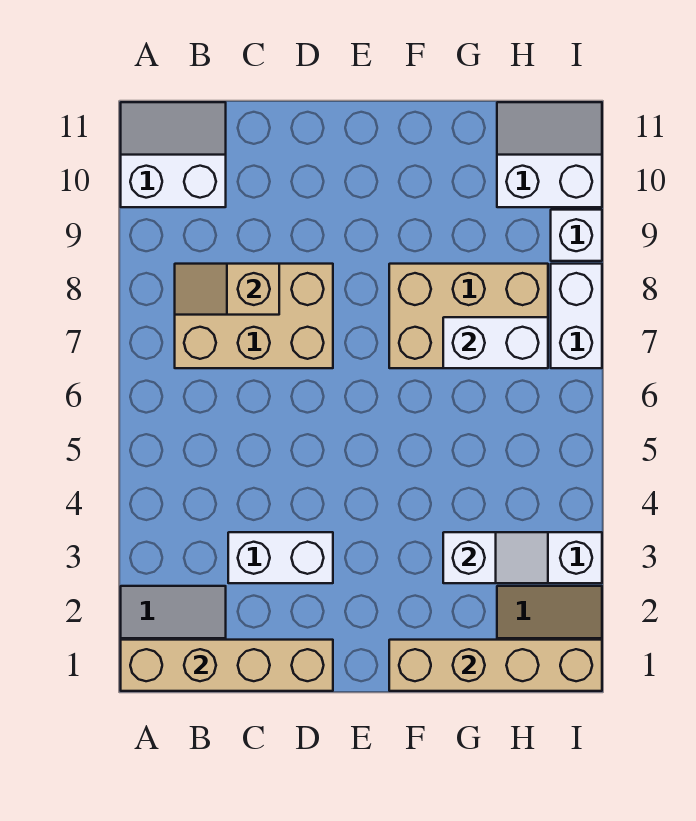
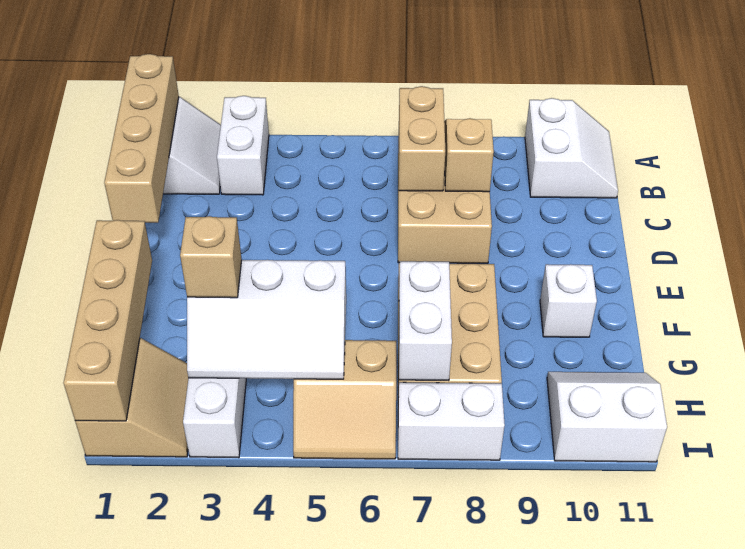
none -> tan 1x2 brick [399,86,445,191]
white 1x2 brick [228,532,333,583] -> white 1x2 brick moved to [217,96,269,195]
white 1x2 slope [443,532,548,583] -> white 2x3 slope [187,260,346,379]
none -> tan 1x1 brick [180,216,242,298]
none -> tan 2x2 slope [293,340,396,459]
white 2x2 slope [497,102,602,207] -> white 2x2 slope turned to [547,372,667,462]
white 1x1 brick [551,210,602,261] -> white 1x1 brick moved to [540,264,597,337]

